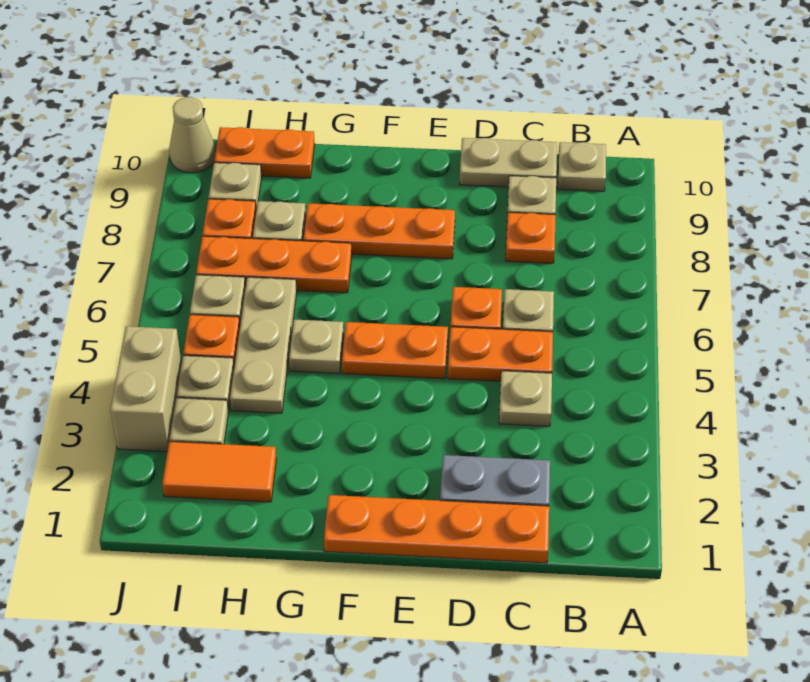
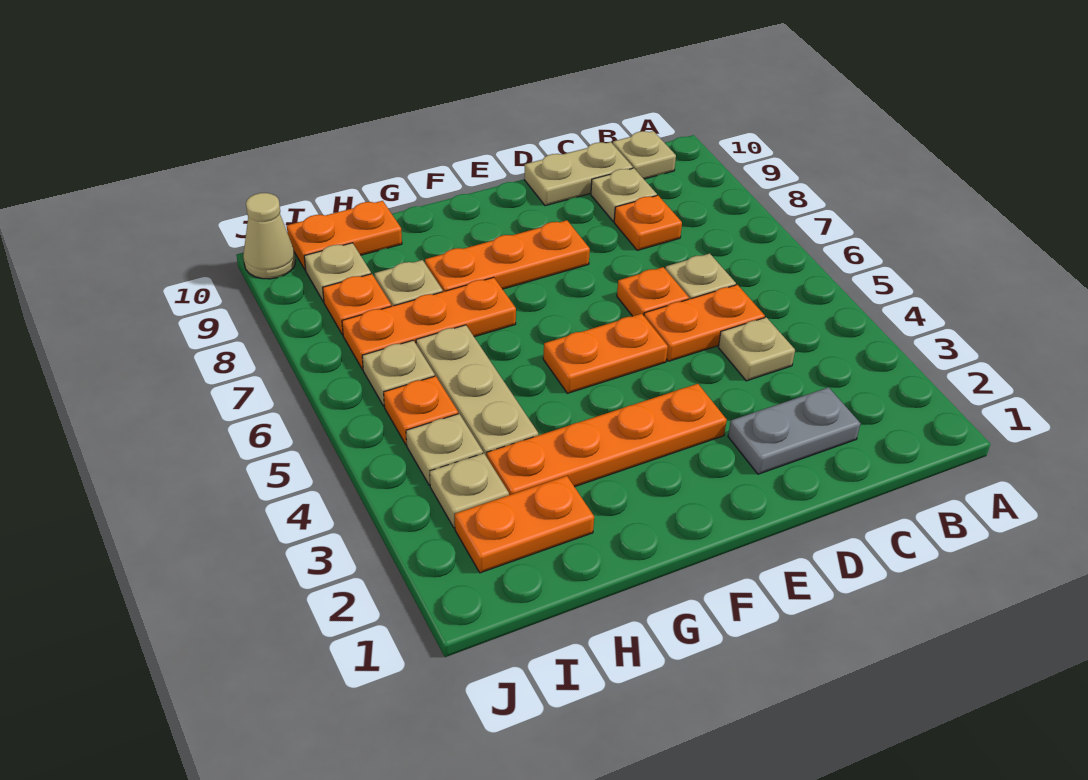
orange 1x4 plate [324,495,549,563] -> orange 1x4 plate moved to [487,384,727,495]
tan 1x1 plate [289,319,344,374] -> none
orange 1x2 tile [162,441,276,502] -> orange 1x2 plate [455,476,594,573]
tan 1x2 brick [110,326,181,451] -> none

